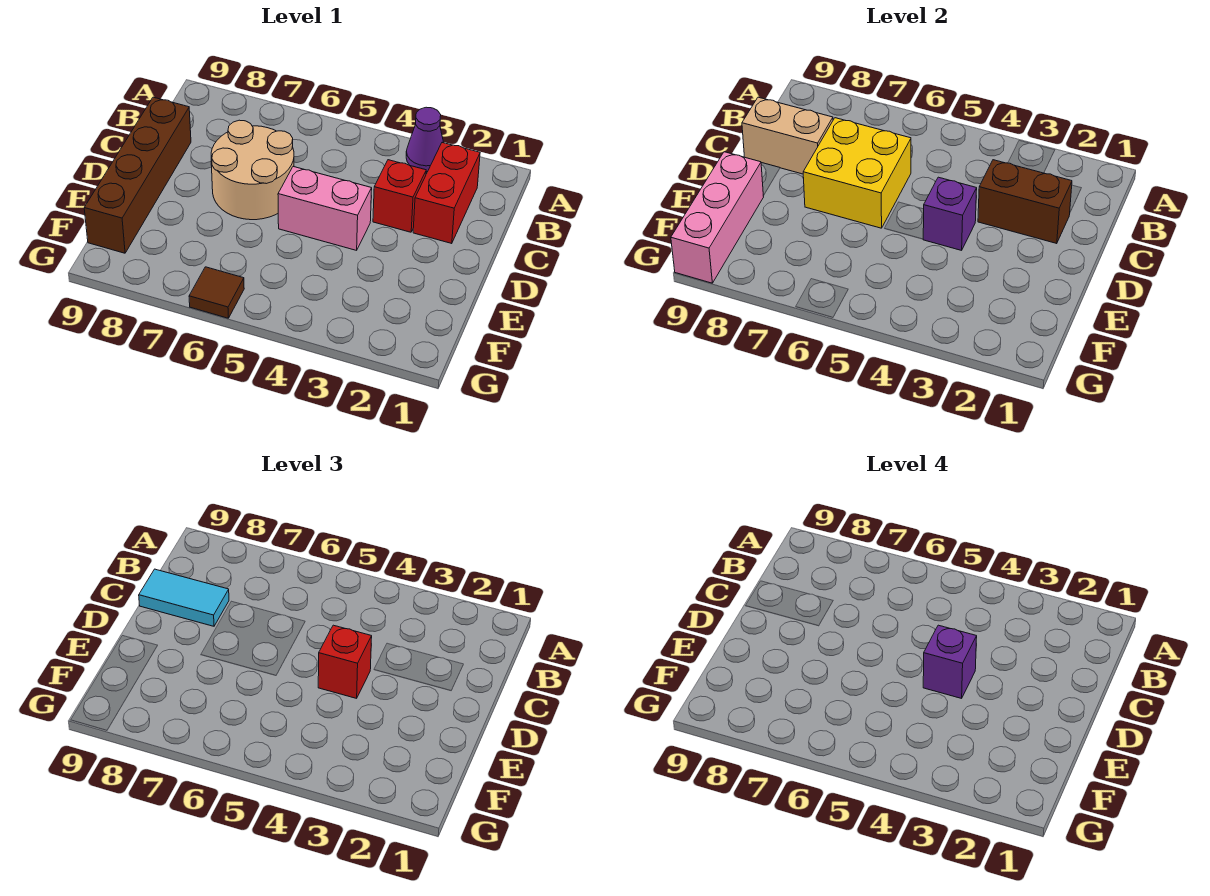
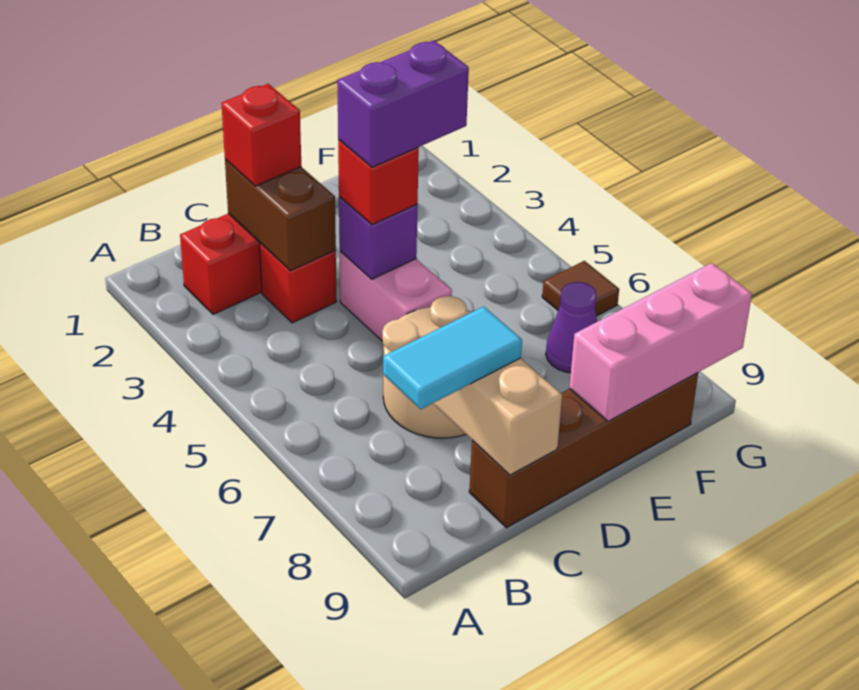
purple 1x1 cone [406,107,444,172] -> purple 1x1 cone moved to [546,282,597,373]
none -> red 1x1 brick [221,84,301,186]
yellow 2x2 brick [803,118,911,228] -> none
cyan 1x2 tile [139,569,229,626] -> cyan 1x2 tile turned to [383,307,522,409]
purple 1x1 brick [923,625,977,698] -> purple 1x2 brick [337,40,469,167]

